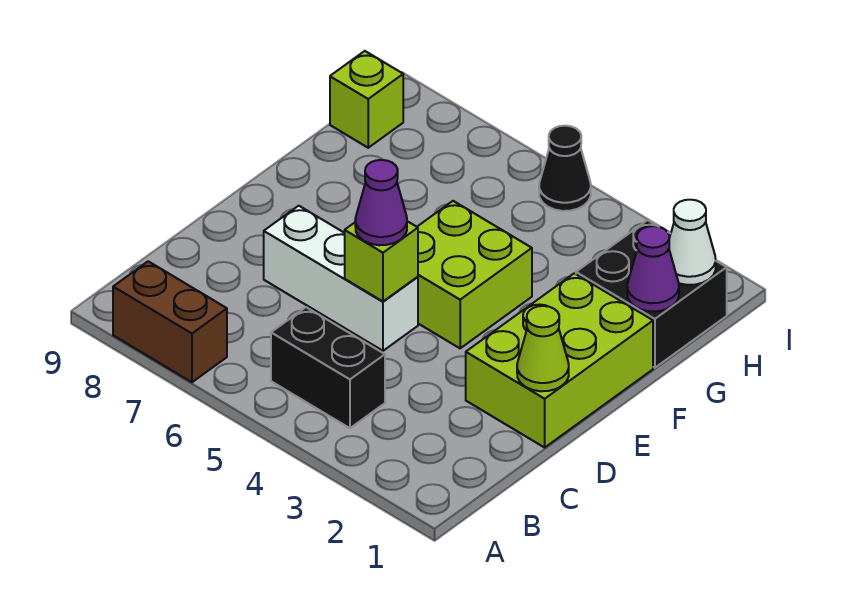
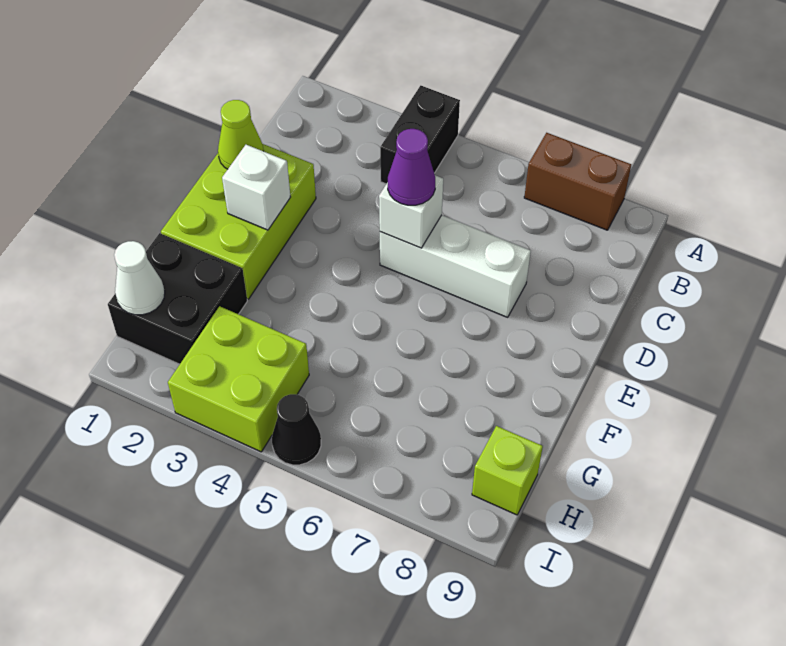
black 1x2 brick [271,307,385,428] -> black 1x2 brick turned to [380,86,460,184]
lime 1x1 brick [345,221,418,301] -> white 1x1 brick [379,175,443,248]
none -> white 1x1 brick [222,145,290,230]
lime 2x2 brick [417,201,532,348] -> lime 2x2 brick moved to [168,306,309,452]
purple 1x1 cone [627,226,679,311] -> none

